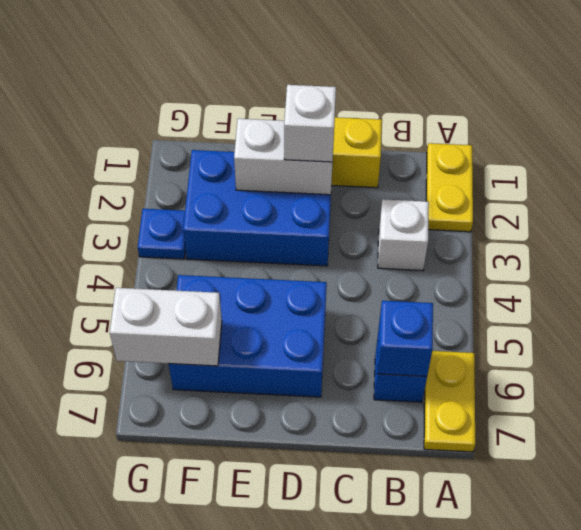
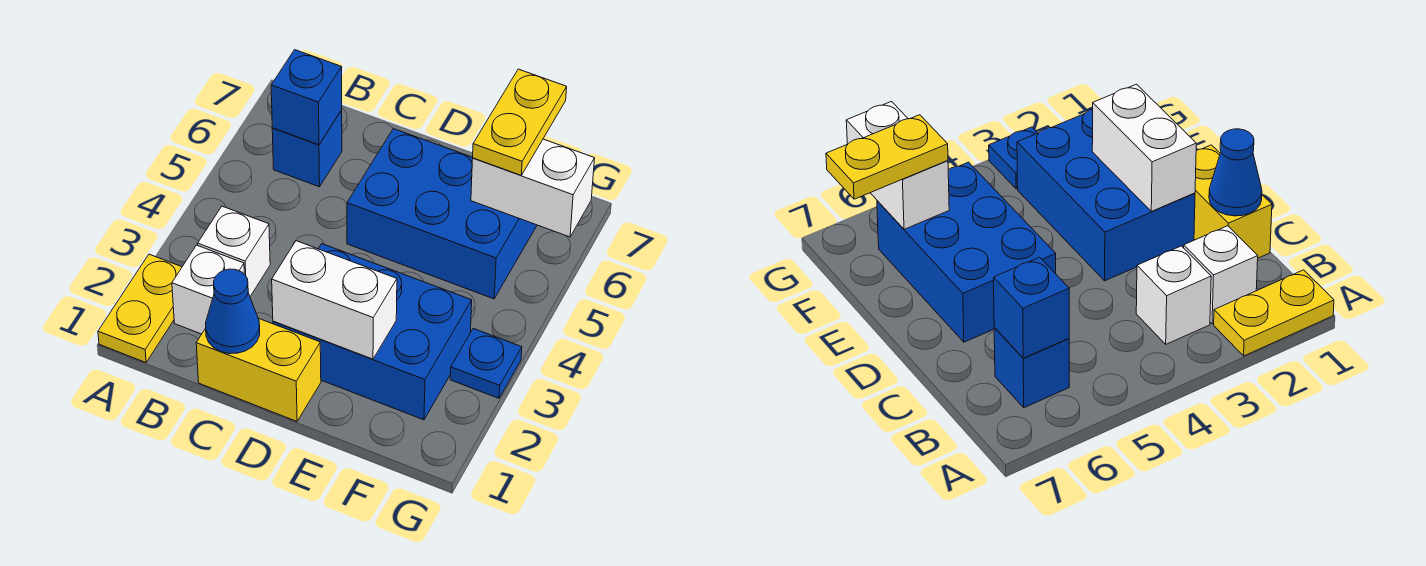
yellow 1x2 plate [424,351,475,452] -> yellow 1x2 plate moved to [473,69,567,175]
none -> blue 1x1 cone [206,269,260,354]
white 1x1 brick [284,85,336,162] -> white 1x1 brick moved to [172,245,244,334]

